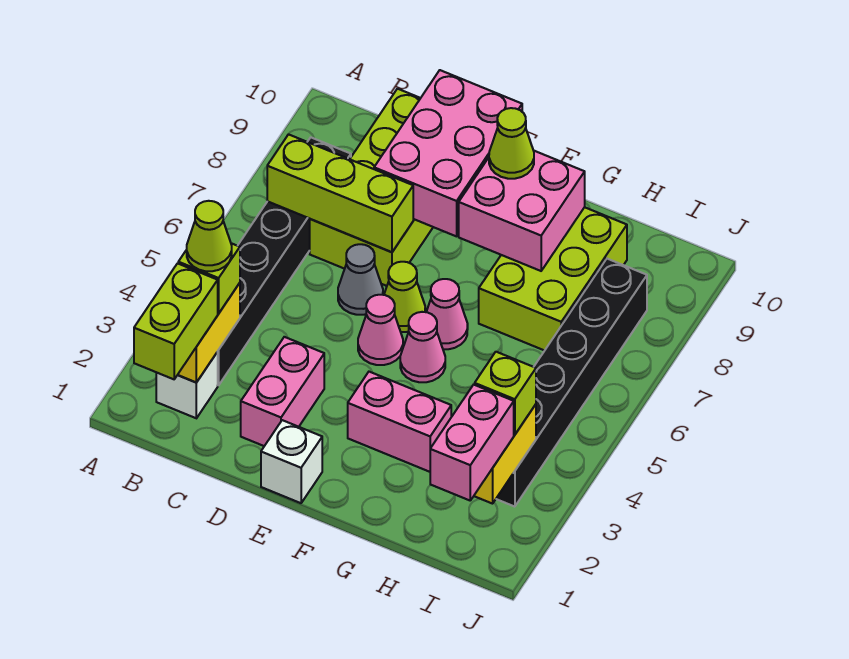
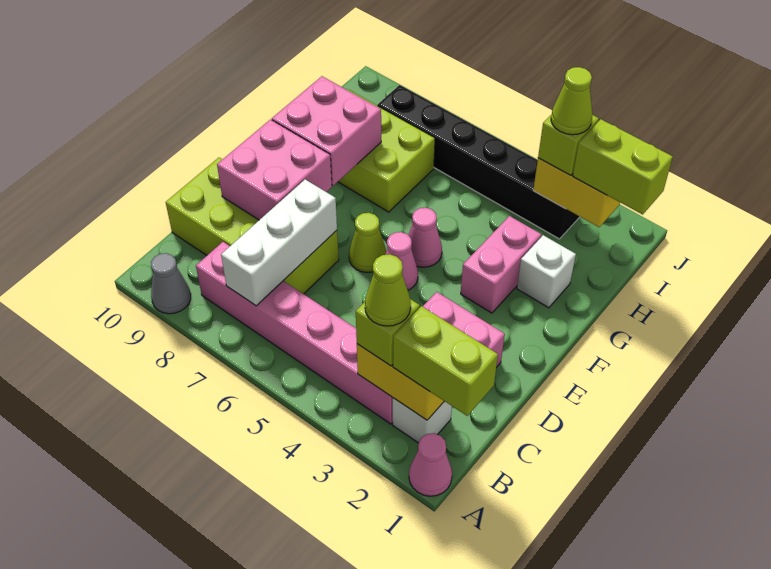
black 1x6 brick [217,138,351,385] -> pink 1x6 brick [196,242,393,424]
lime 1x3 brick [267,134,413,252] -> white 1x3 brick [221,179,337,306]
grey 1x1 cone [338,244,383,315] -> grey 1x1 cone moved to [151,253,191,314]
pink 2x3 brick [374,70,522,236] -> pink 2x2 brick [217,120,332,220]
white 1x1 brick [261,420,322,503] -> white 1x1 brick moved to [517,235,576,308]
pink 1x1 cone [427,279,468,349] -> pink 1x1 cone moved to [409,433,452,496]
lime 1x1 cone [489,108,534,179] -> lime 1x1 cone moved to [551,67,592,135]
pink 1x2 brick [430,385,514,500] -> lime 1x2 brick [573,119,673,215]

